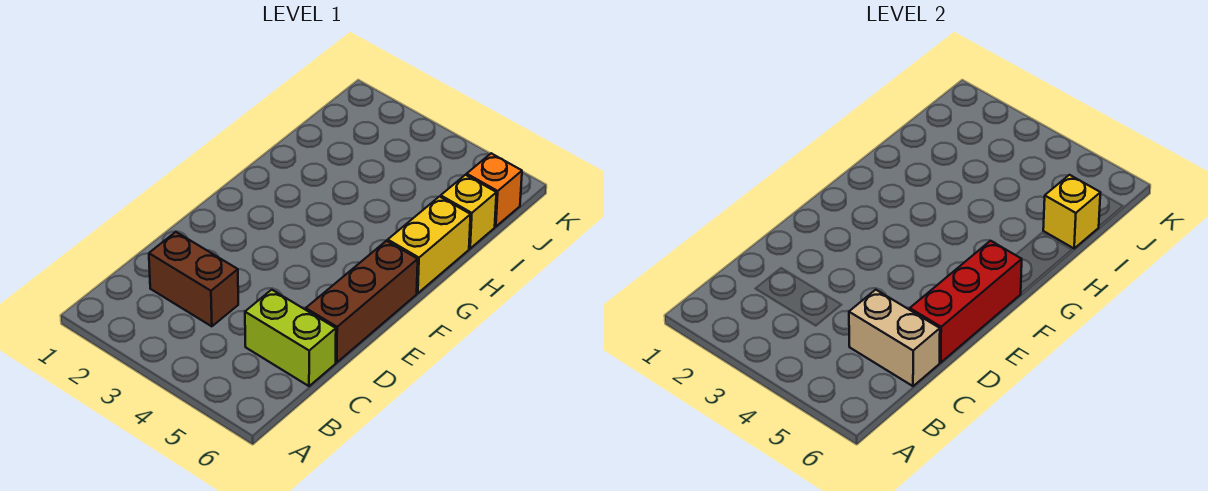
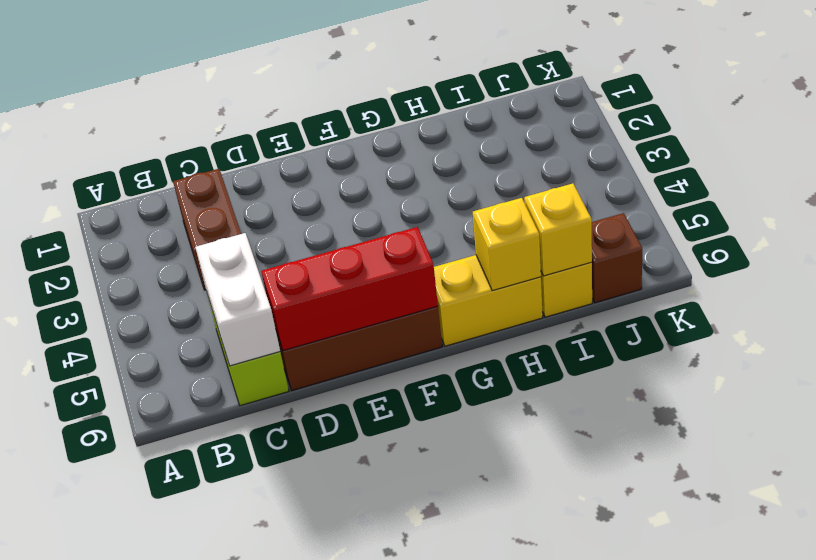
tan 1x2 brick [849,290,940,386] -> white 1x2 brick [195,233,280,366]
none -> yellow 1x1 brick [473,198,541,291]
orange 1x1 brick [467,153,522,227] -> brown 1x1 brick [592,213,642,303]

